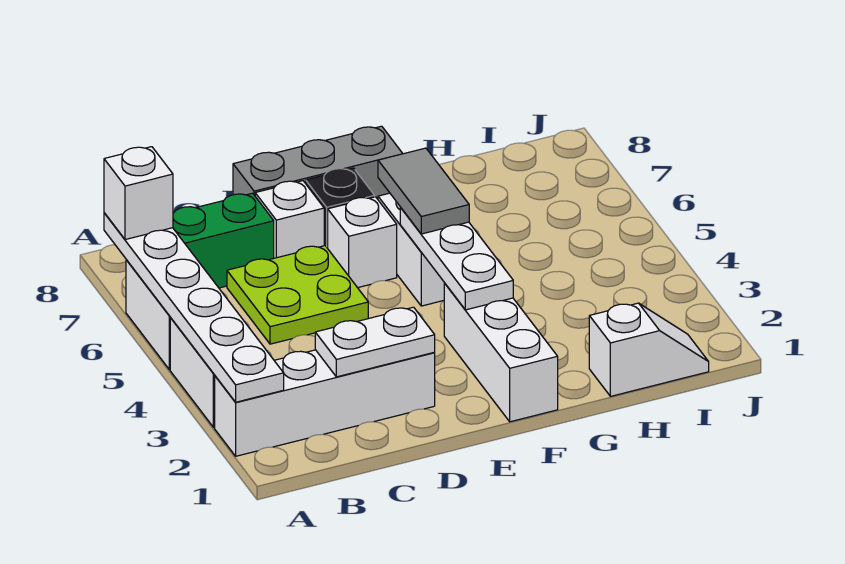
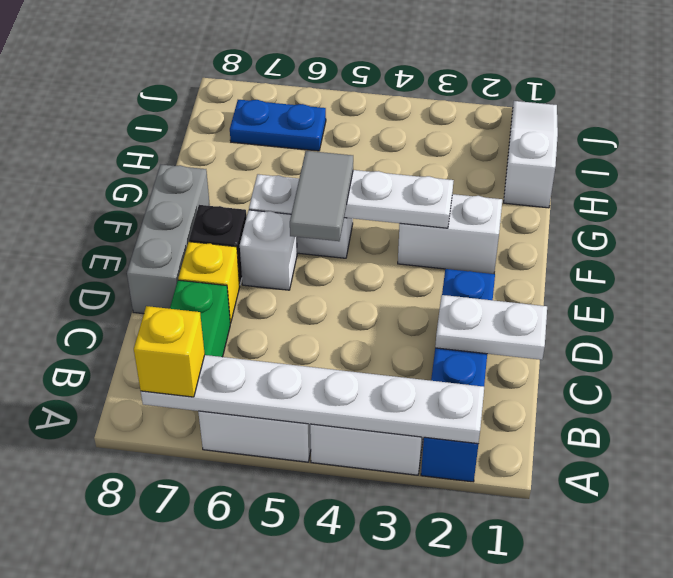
white 1x4 brick [215,350,435,456] -> blue 1x4 brick [421,269,495,482]
white 1x1 brick [104,147,173,240] -> yellow 1x1 brick [134,306,205,397]
white 1x2 plate [315,307,435,377] -> white 1x2 plate turned to [435,295,547,360]
lime 2x2 plate [227,246,368,344] -> none
white 1x1 brick [255,181,324,258] -> yellow 1x1 brick [178,242,240,323]
white 1x3 brick [444,283,558,422] -> white 1x2 brick [398,194,502,274]
grey 1x2 tile [378,148,469,234] -> grey 1x2 tile turned to [290,151,353,241]
white 1x2 slope [589,303,709,396] -> white 1x3 slope [504,101,558,208]
none -> blue 1x2 plate [230,100,326,151]

